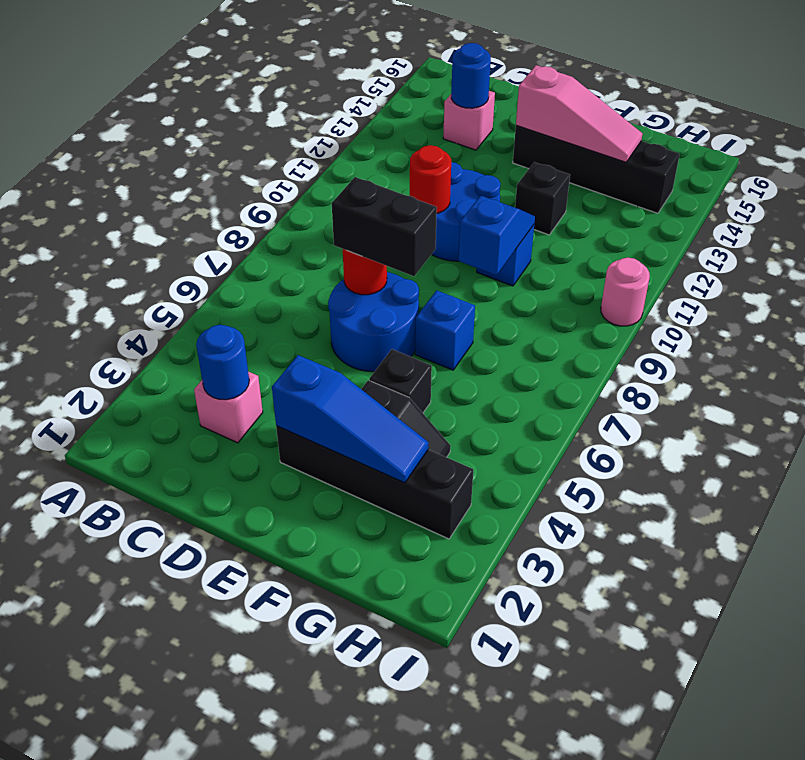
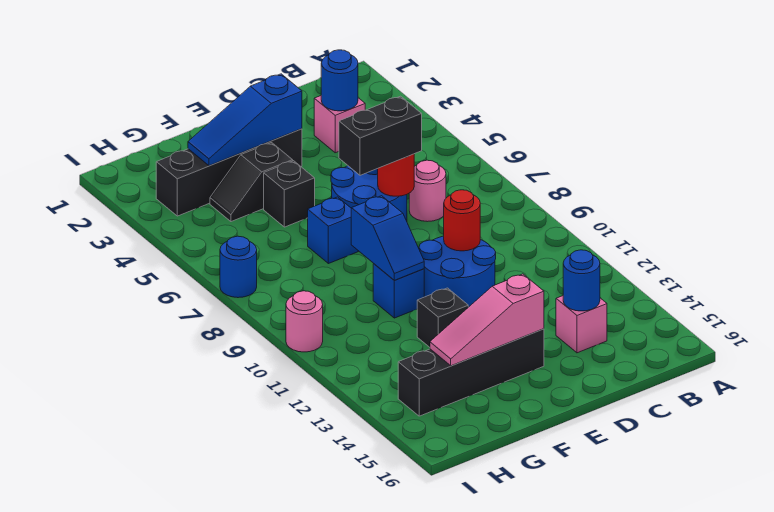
none -> pink 1x1 round brick [409,160,446,222]
none -> blue 1x1 round brick [220,236,257,298]

